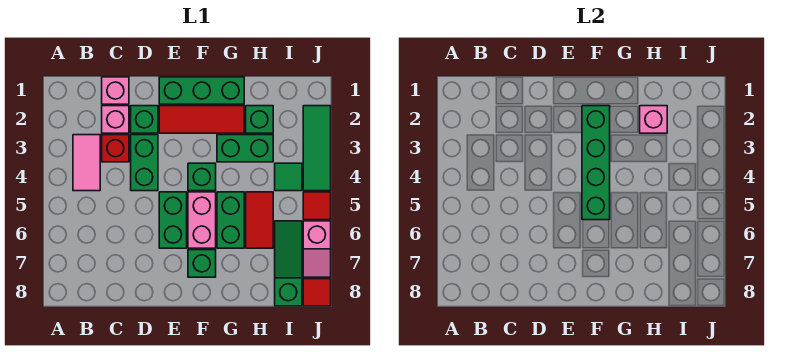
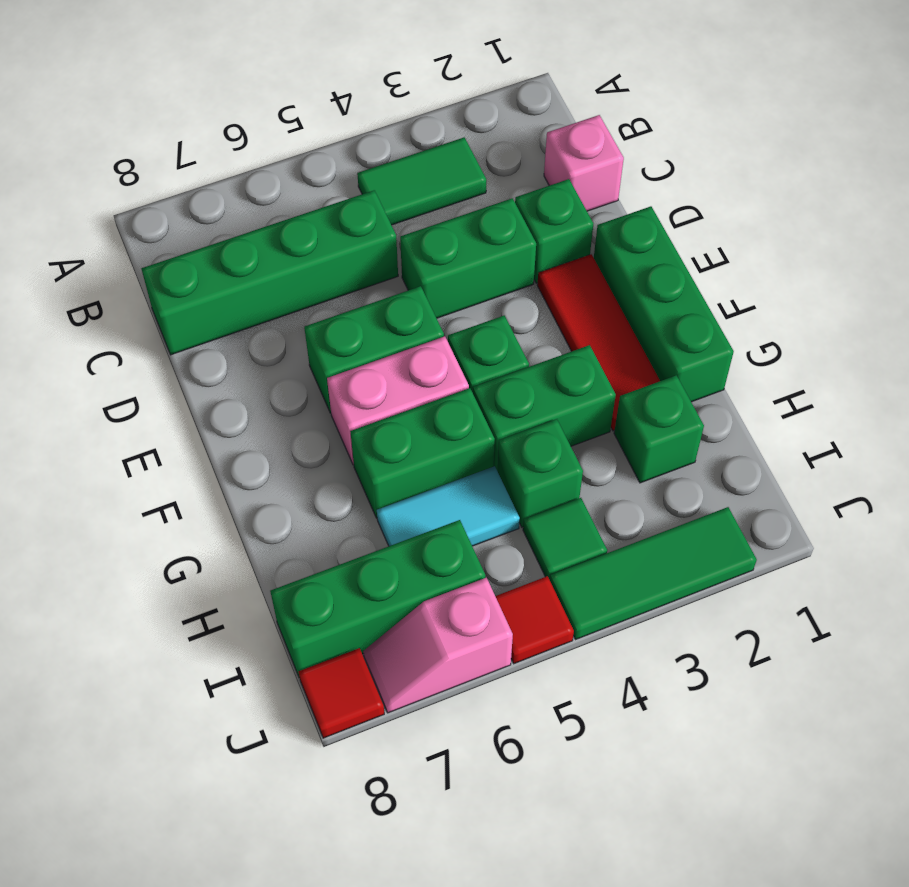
pink 1x2 tile [73,135,100,191] -> green 1x2 tile [357,137,486,225]
pink 1x1 brick [102,106,129,133] -> none
red 1x1 brick [102,135,129,162] -> none
green 1x4 brick [582,106,610,220] -> green 1x4 brick moved to [141,190,398,355]
green 1x1 brick [188,250,216,277] -> green 1x1 brick moved to [498,419,583,527]
green 1x2 brick [217,135,273,162] -> green 1x2 brick turned to [473,345,616,471]
pink 1x1 brick [640,106,667,133] -> none
red 1x2 tile [246,192,273,248] -> cyan 1x2 tile [377,466,520,546]
green 1x3 slope [275,221,302,306] -> green 1x3 brick [270,520,485,678]

